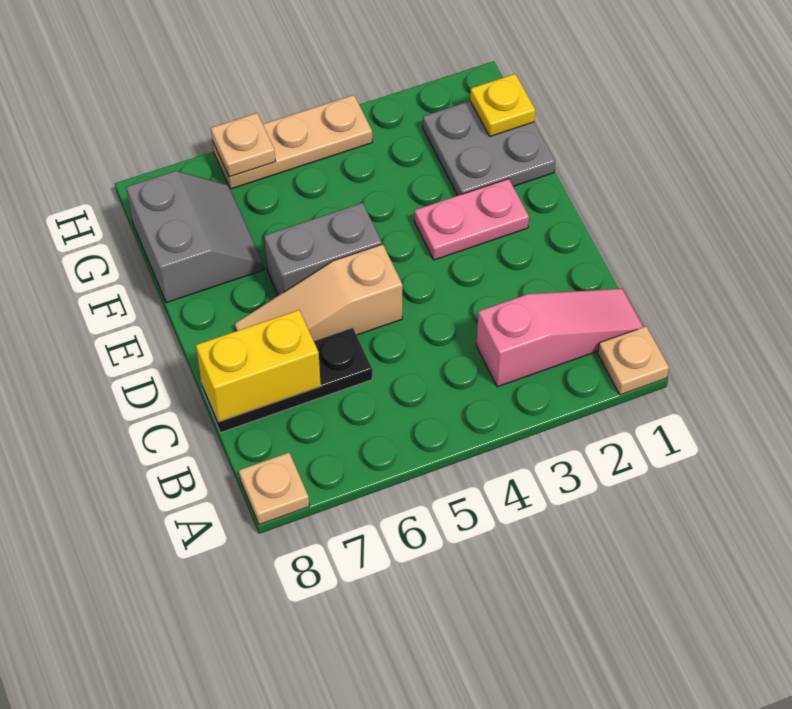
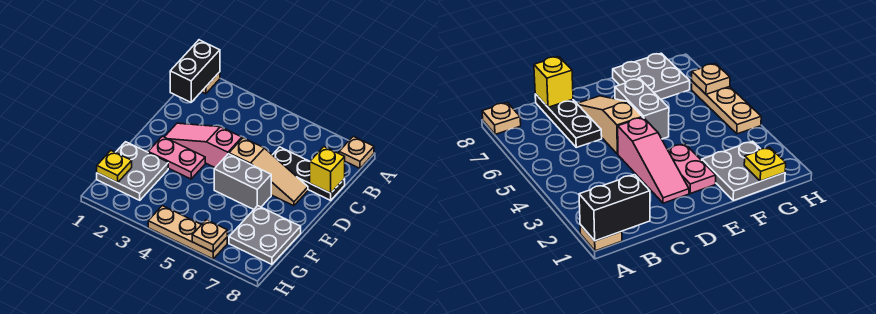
none -> black 1x2 brick [170,40,220,103]
pink 1x3 slope [476,289,643,387] -> pink 1x3 slope moved to [165,123,242,168]
yellow 1x2 brick [196,310,321,422] -> yellow 1x1 brick [310,147,345,193]
grey 2x2 slope [126,171,264,303] -> grey 2x2 plate [229,206,301,264]

